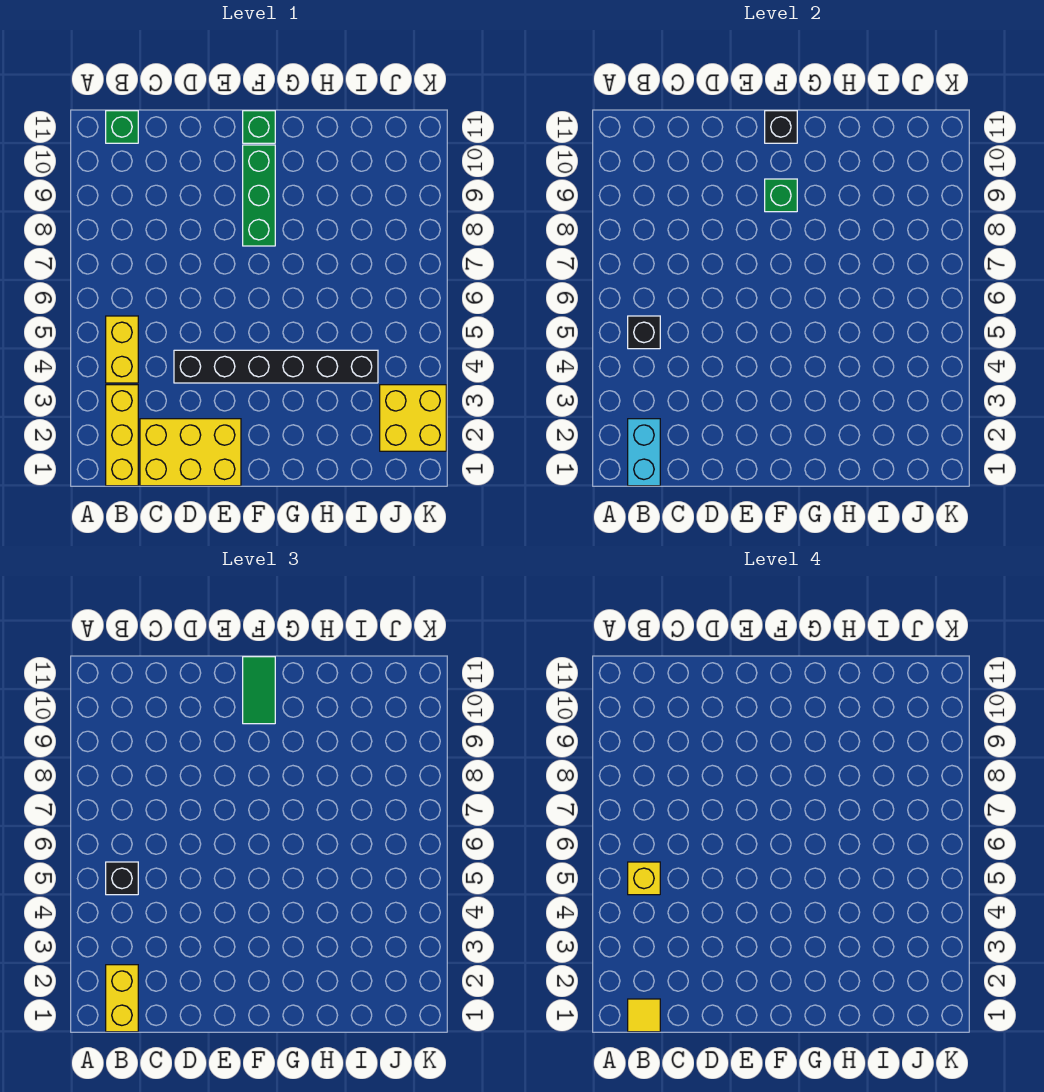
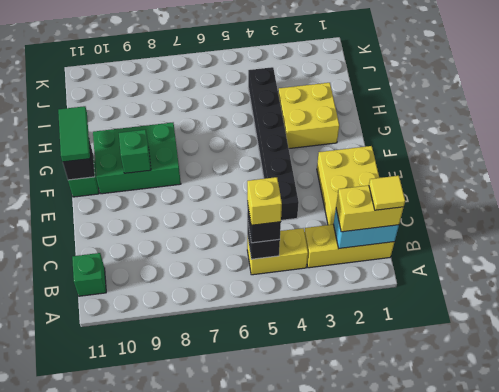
green 1x3 brick [243,145,275,246] -> green 2x3 brick [93,123,181,194]
green 1x2 tile [243,657,275,724] -> green 1x2 tile turned to [58,106,90,162]
yellow 2x2 brick [380,385,446,451] -> yellow 2x2 brick moved to [278,83,339,149]

